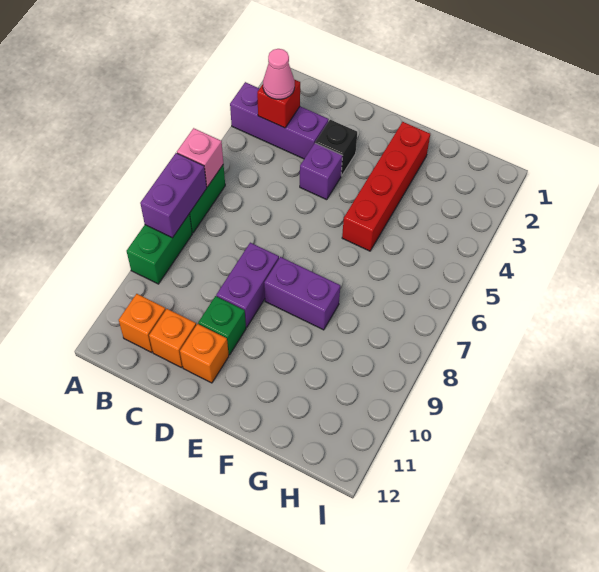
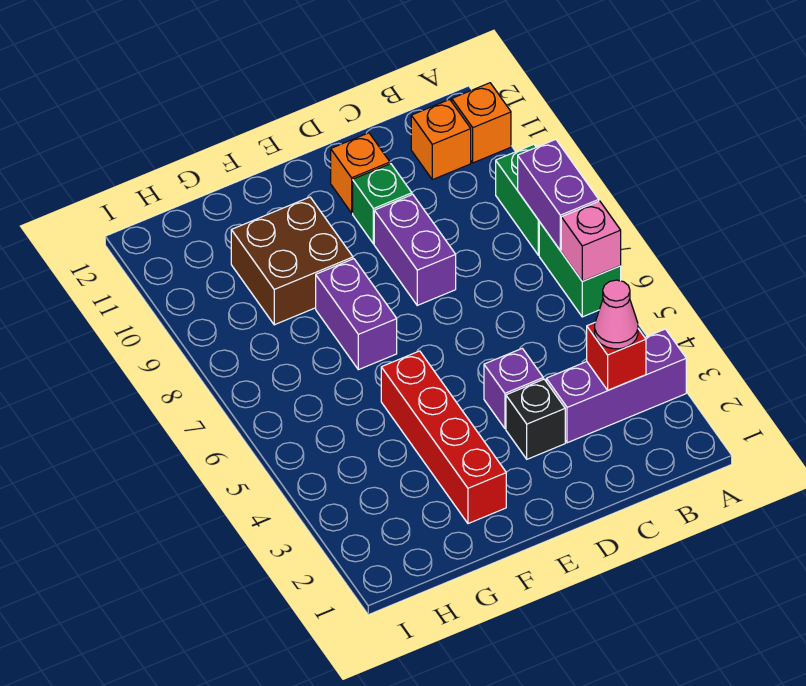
orange 1x1 brick [149,309,196,368] -> orange 1x1 brick moved to [452,83,511,163]
purple 1x2 brick [264,257,340,330] -> purple 1x2 brick turned to [316,259,397,370]
none -> brown 2x2 brick [231,197,353,325]

